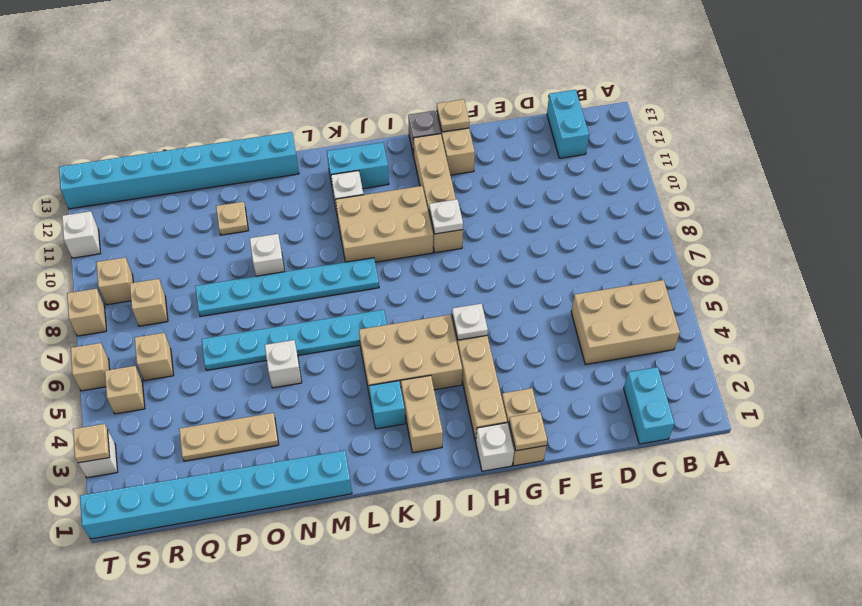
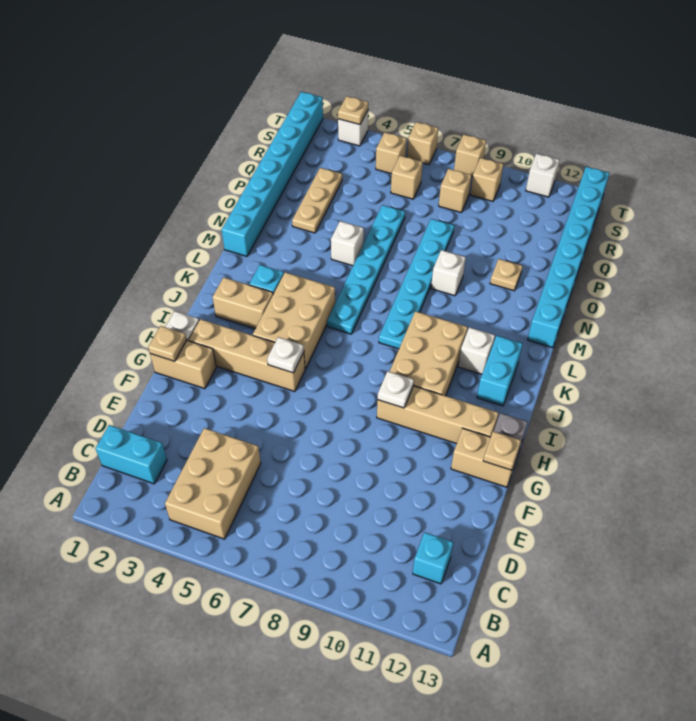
cyan 1x2 brick [547,90,589,158] -> cyan 1x1 brick [413,532,453,584]

